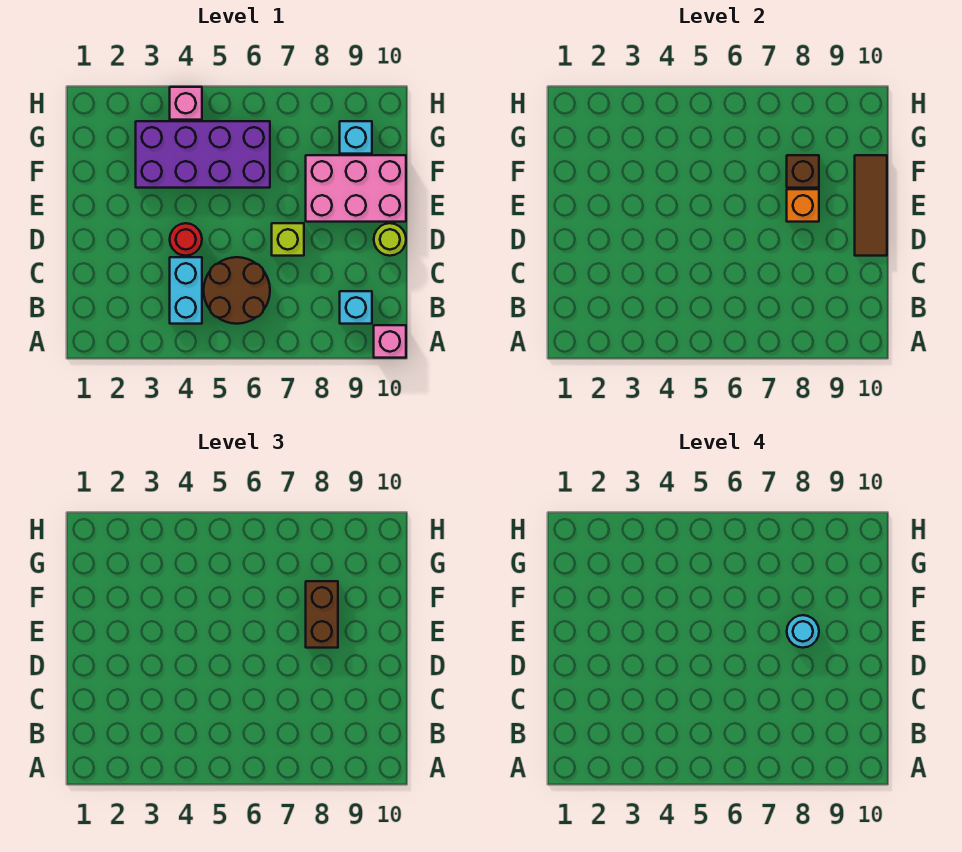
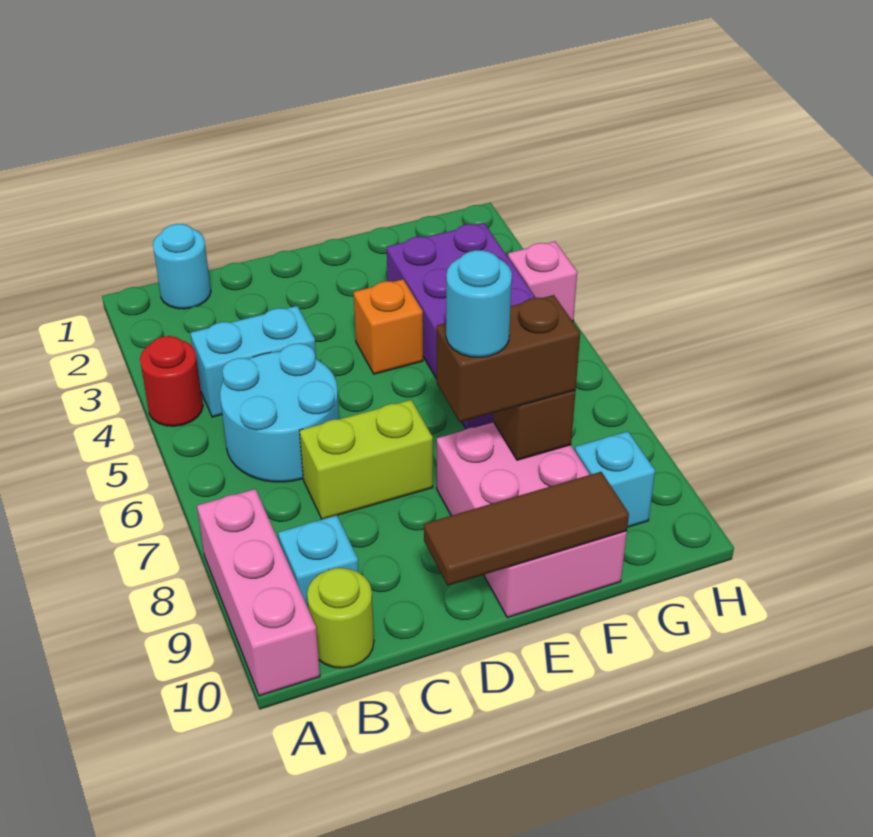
pink 1x1 brick [374,325,406,358] -> pink 1x3 brick [197,489,320,696]
none -> cyan 1x1 round brick [153,224,211,309]
brown 2x2 round brick [204,257,270,324] -> cyan 2x2 round brick [220,343,339,482]
red 1x1 round brick [170,223,202,256] -> red 1x1 round brick moved to [140,336,203,426]
lime 1x1 brick [272,223,304,256] -> lime 1x2 brick [299,400,433,519]
lime 1x1 round brick [374,223,406,256] -> lime 1x1 round brick moved to [307,568,374,668]
orange 1x1 brick [787,189,819,222] -> orange 1x1 brick moved to [354,279,423,374]

